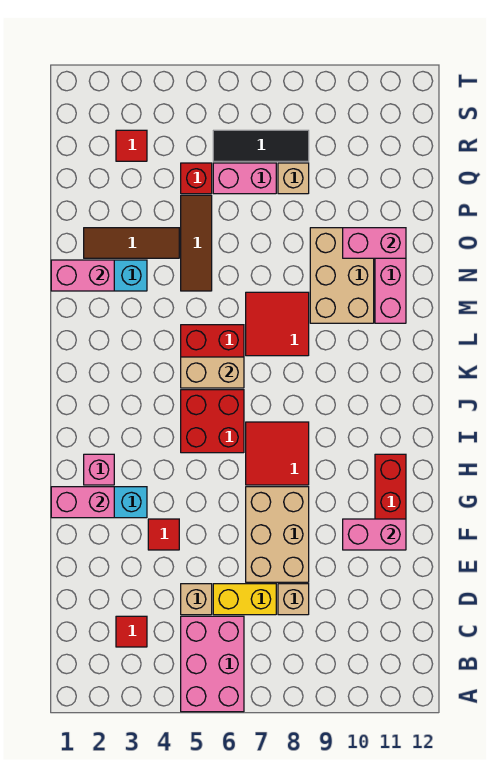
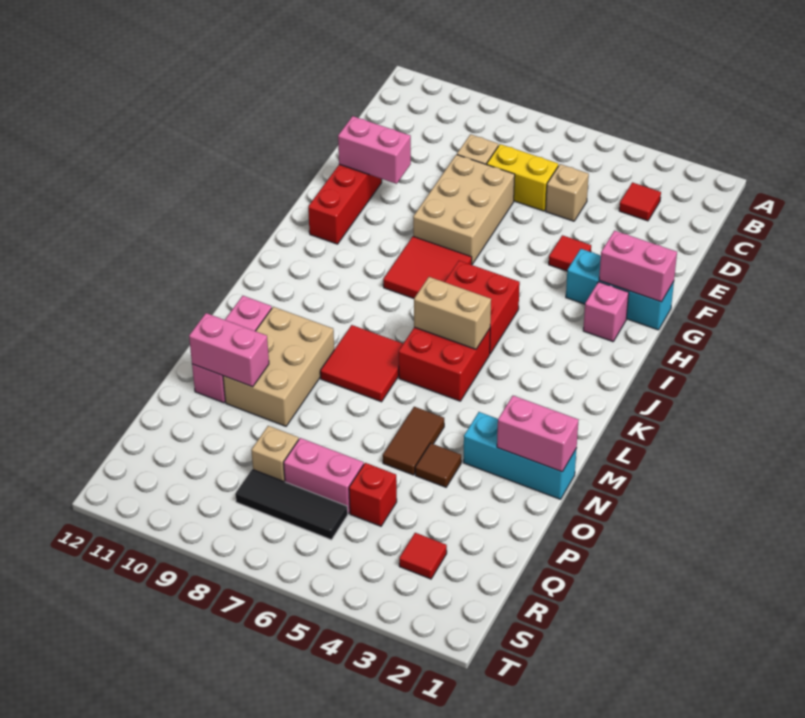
pink 2x3 brick [181,616,244,712] -> none
brown 1x3 tile [181,195,212,291] -> brown 1x2 tile [383,407,444,475]
brown 1x3 tile [84,228,179,258] -> brown 1x1 tile [415,443,461,487]

